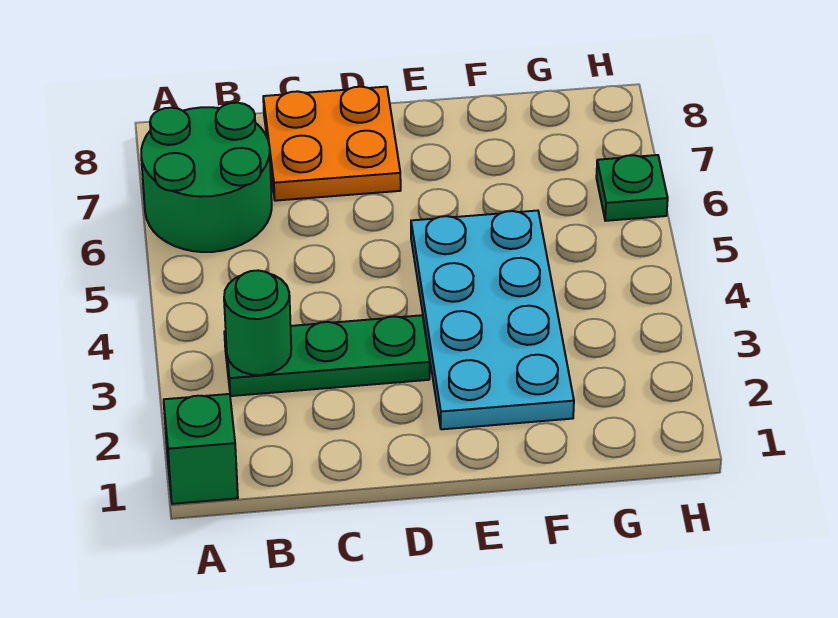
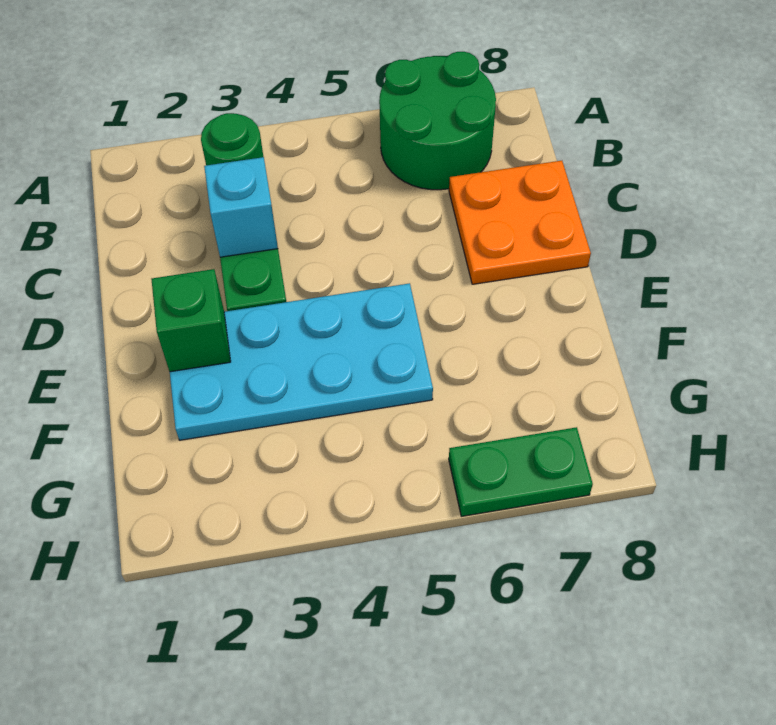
green 1x1 brick [164,394,238,504] -> green 1x1 brick moved to [151,269,231,372]
none -> cyan 1x1 brick [204,157,278,257]
green 1x1 plate [596,155,668,221] -> green 1x2 plate [449,427,593,516]

